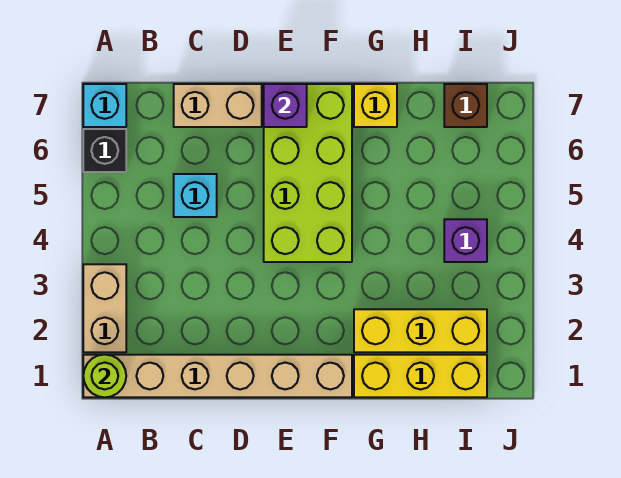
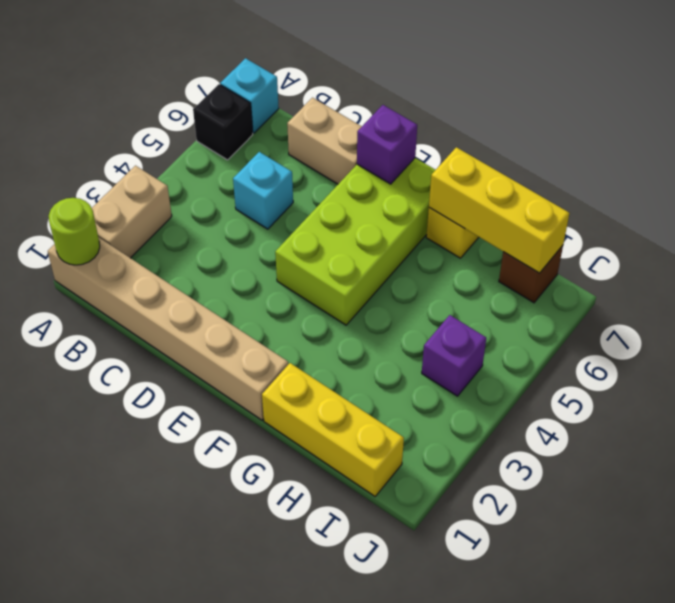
yellow 1x3 brick [354,309,487,352] -> yellow 1x3 brick moved to [429,147,569,273]

